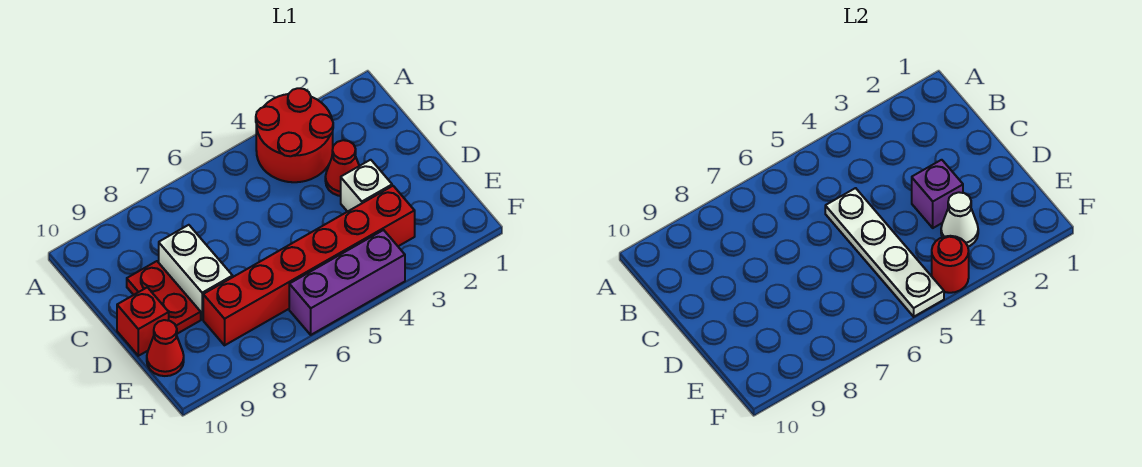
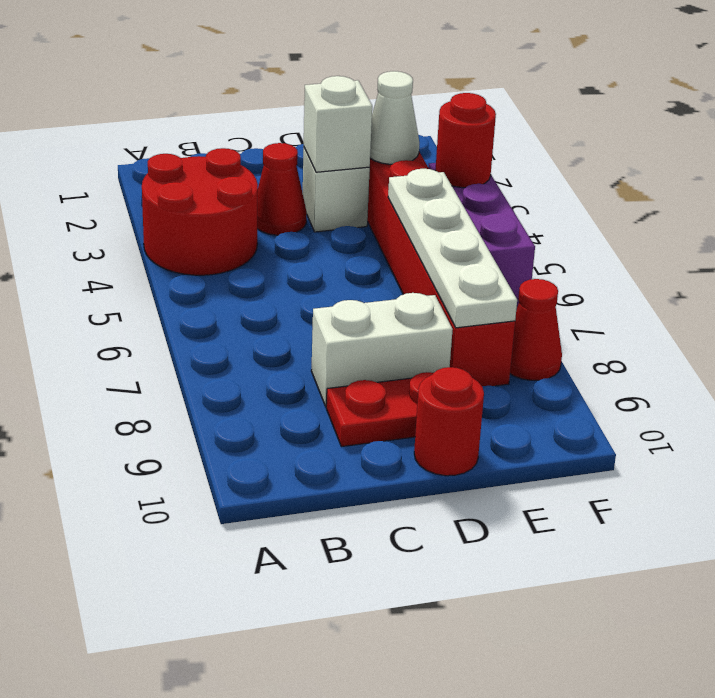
white 1x4 plate [825,188,944,317] -> white 1x4 plate turned to [388,169,517,328]
purple 1x1 brick [912,160,963,228] -> white 1x1 brick [304,76,372,172]
red 1x1 brick [117,287,169,356] -> red 1x1 round brick [414,367,484,476]
red 1x1 cone [147,320,184,376] -> red 1x1 cone moved to [510,279,562,380]

